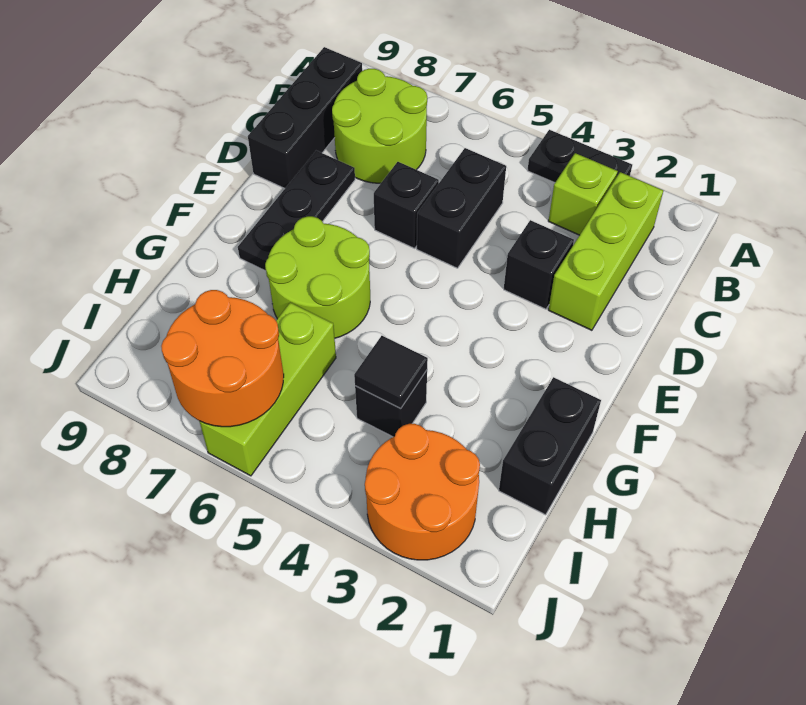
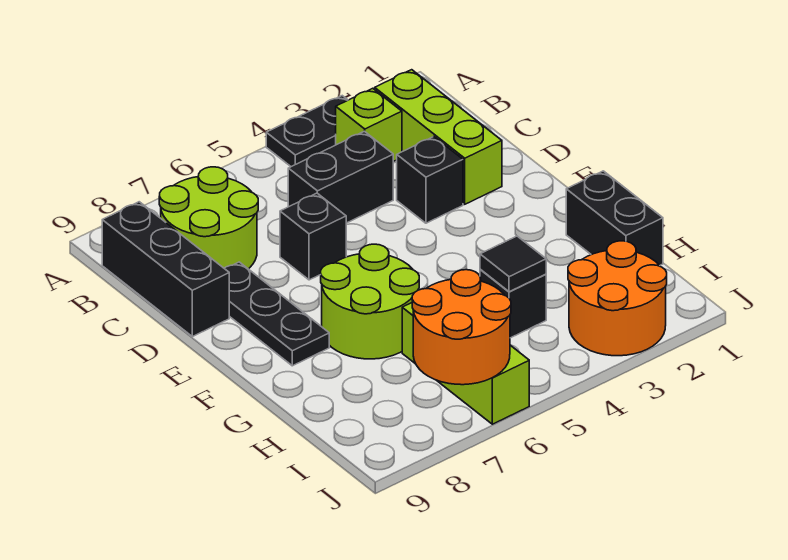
black 1x2 brick [417,148,506,268] -> black 1x2 brick turned to [288,131,393,223]

